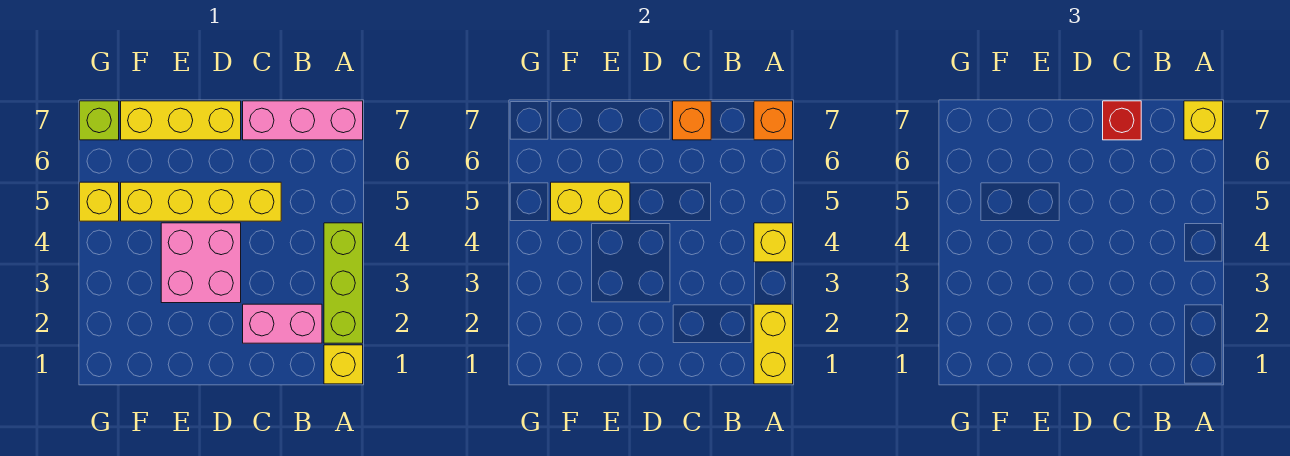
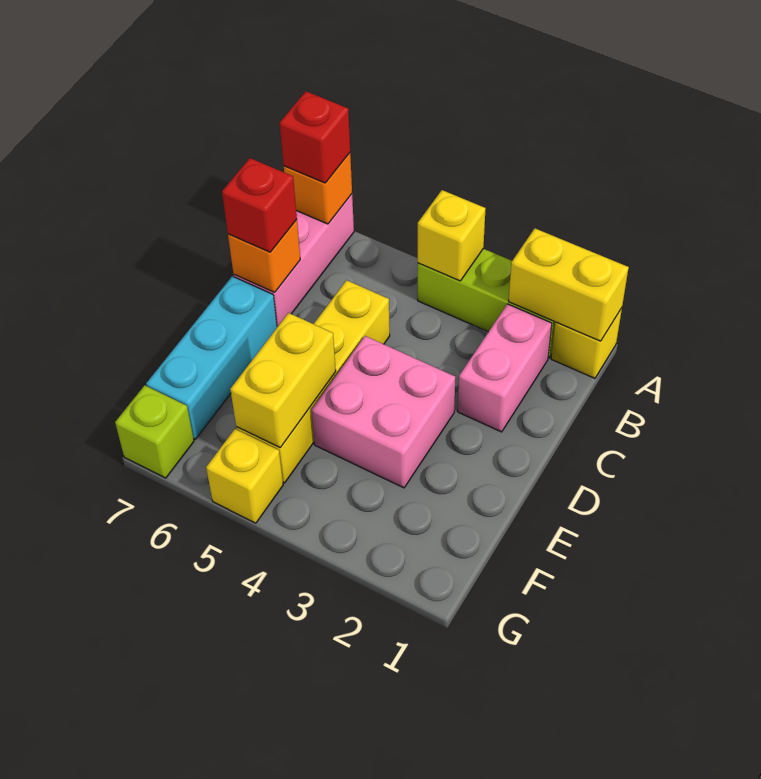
yellow 1x1 brick [1184,101,1223,140] -> red 1x1 brick [280,91,350,183]
yellow 1x3 brick [121,101,241,140] -> cyan 1x3 brick [146,276,277,439]

